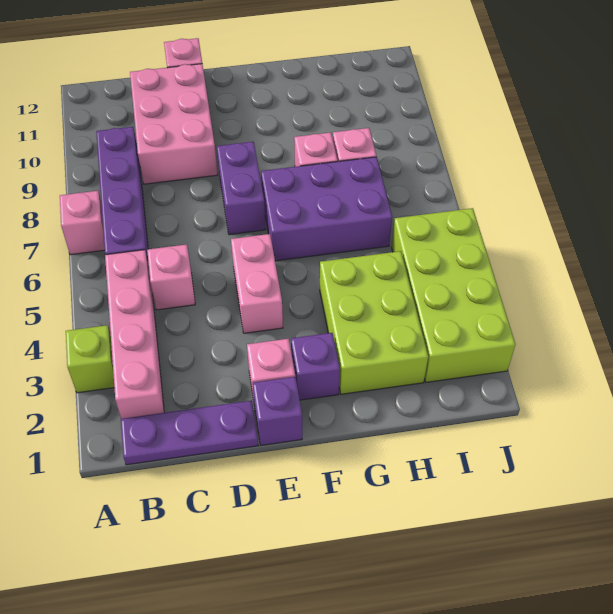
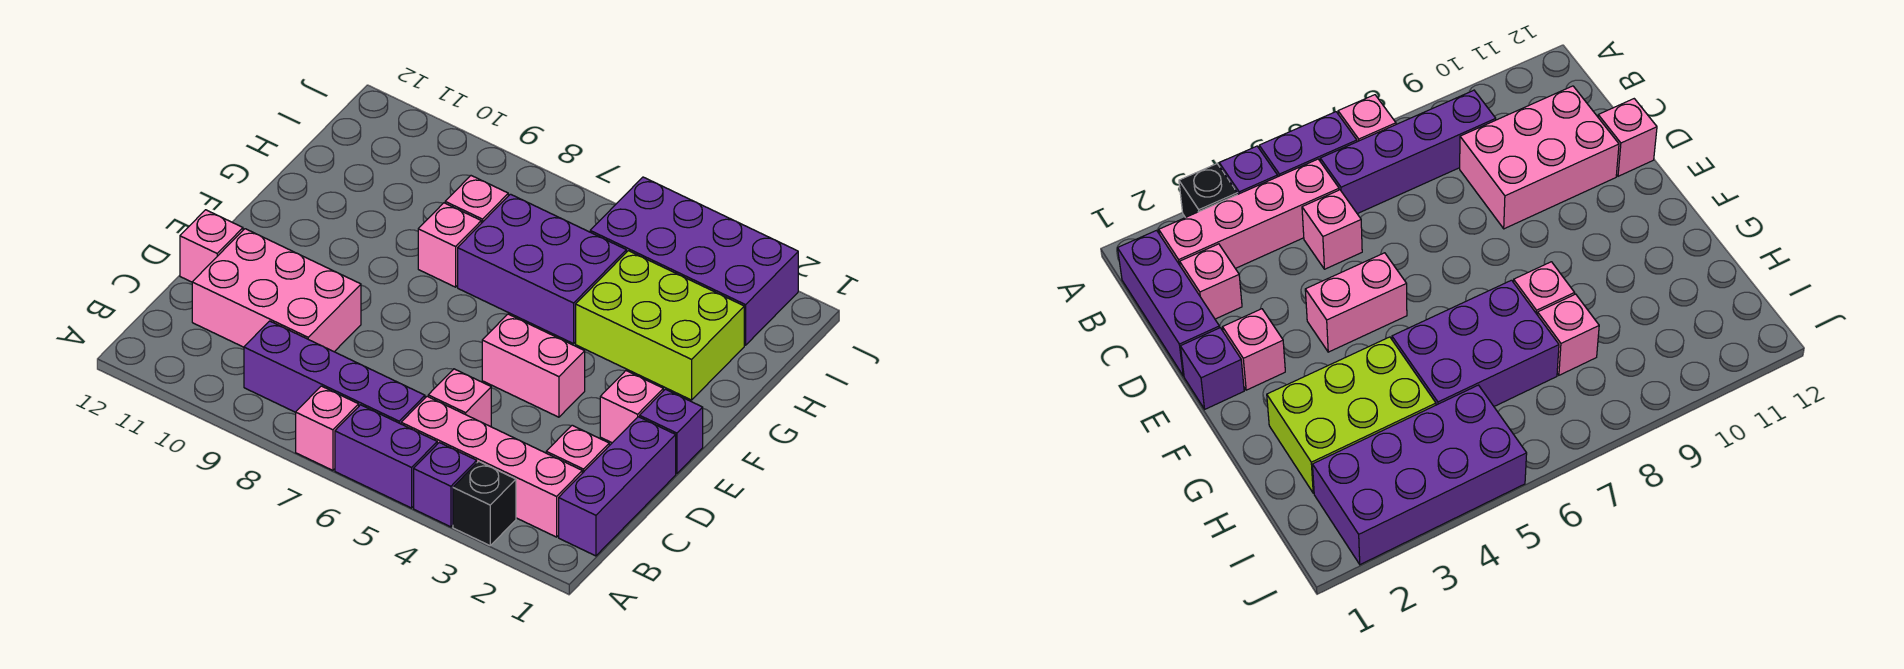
lime 1x1 brick [66,325,114,393] -> black 1x1 brick [453,461,516,545]
purple 1x3 plate [121,401,258,465] -> purple 1x3 brick [559,417,676,556]
none -> pink 1x1 brick [546,425,609,473]
purple 1x2 brick [217,142,266,235] -> purple 1x2 brick moved to [335,405,437,508]
purple 1x1 brick [291,333,340,400] -> purple 1x1 brick moved to [414,443,477,527]
purple 2x3 brick [261,157,392,261] -> purple 2x3 brick turned to [458,194,626,344]
lime 2x4 brick [392,208,515,382] -> purple 2x4 brick [590,177,798,345]

